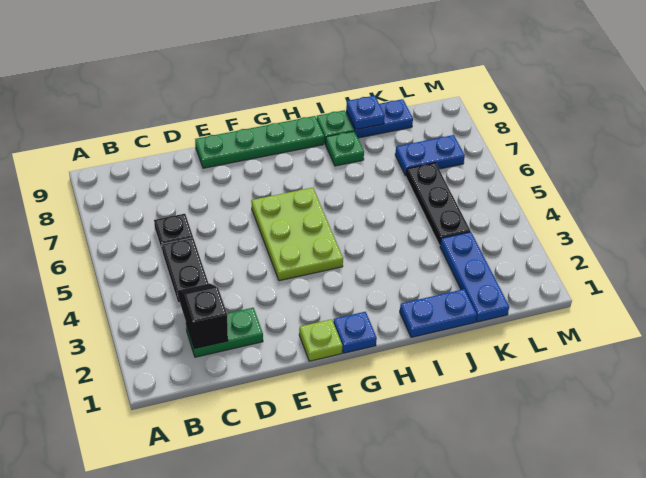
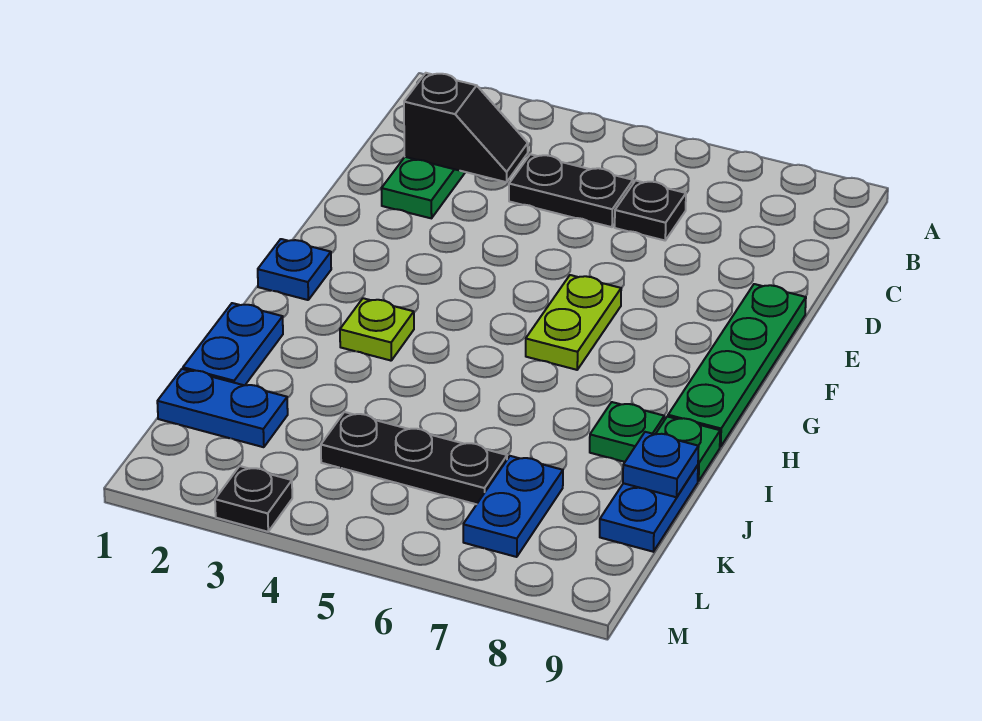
lime 1x1 plate [299,319,343,361] -> lime 1x1 plate moved to [340,298,414,361]
lime 2x3 plate [251,188,343,281] -> lime 1x2 plate [526,275,621,370]
blue 1x3 plate [440,232,509,322] -> blue 1x2 plate [157,369,288,447]
none -> black 1x1 plate [215,466,292,532]

